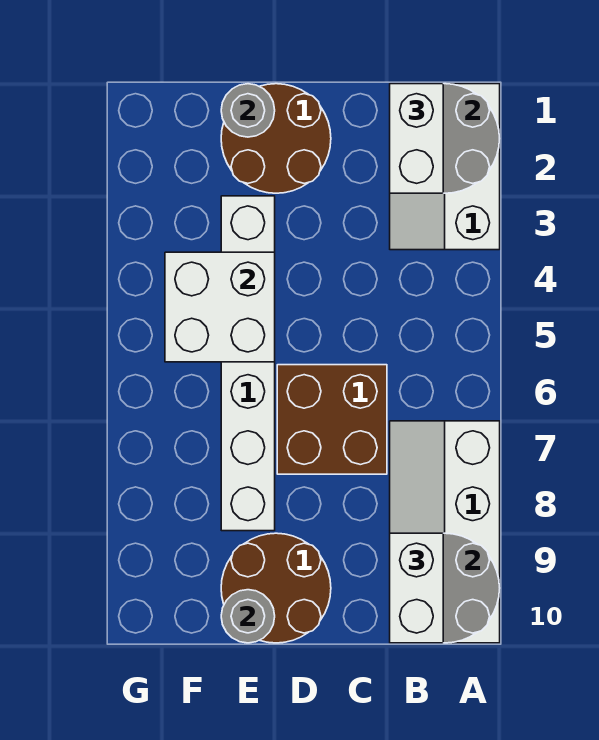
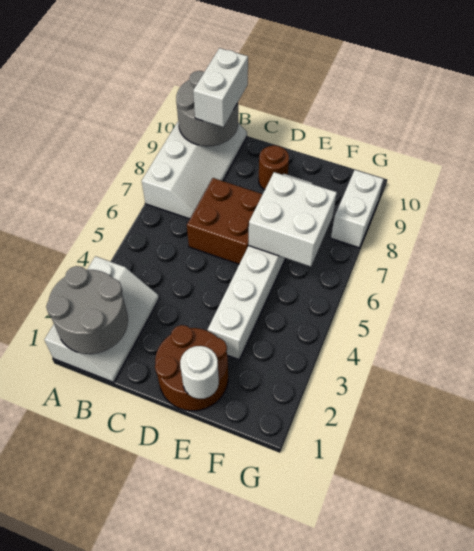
white 1x2 brick [390,84,443,193] -> white 1x2 brick moved to [331,170,383,248]
brown 2x2 round brick [221,533,331,643] -> brown 1x1 round brick [258,145,289,190]
grey 1x1 round brick [221,84,275,137] -> white 1x1 round brick [180,346,219,399]
white 2x2 brick [165,252,275,362] -> white 2x2 brick moved to [248,172,337,267]
grey 1x1 round brick [221,590,275,643] -> none

